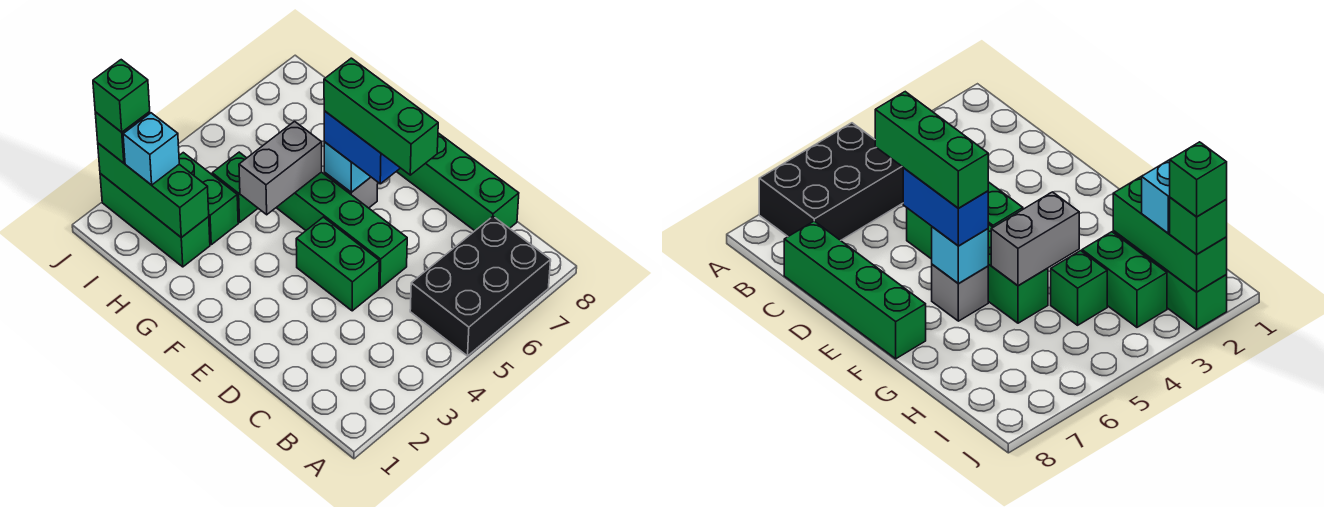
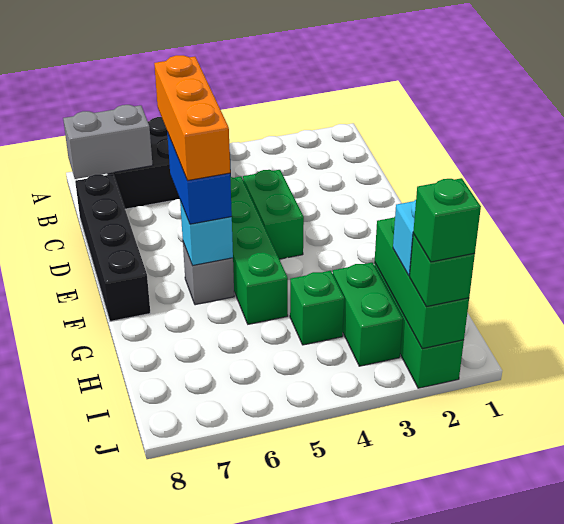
green 1x4 brick [396,133,519,231] -> black 1x4 brick [75,174,150,321]
green 1x3 brick [324,58,438,175] -> orange 1x3 brick [154,55,230,181]
grey 1x2 brick [239,121,322,215] -> grey 1x2 brick moved to [63,105,153,179]

